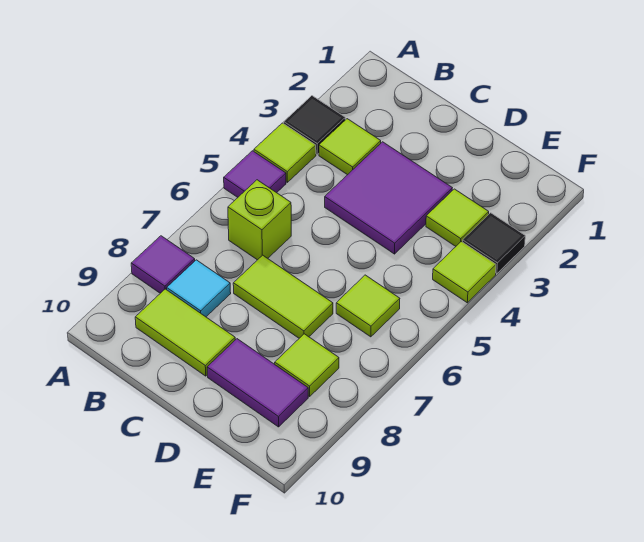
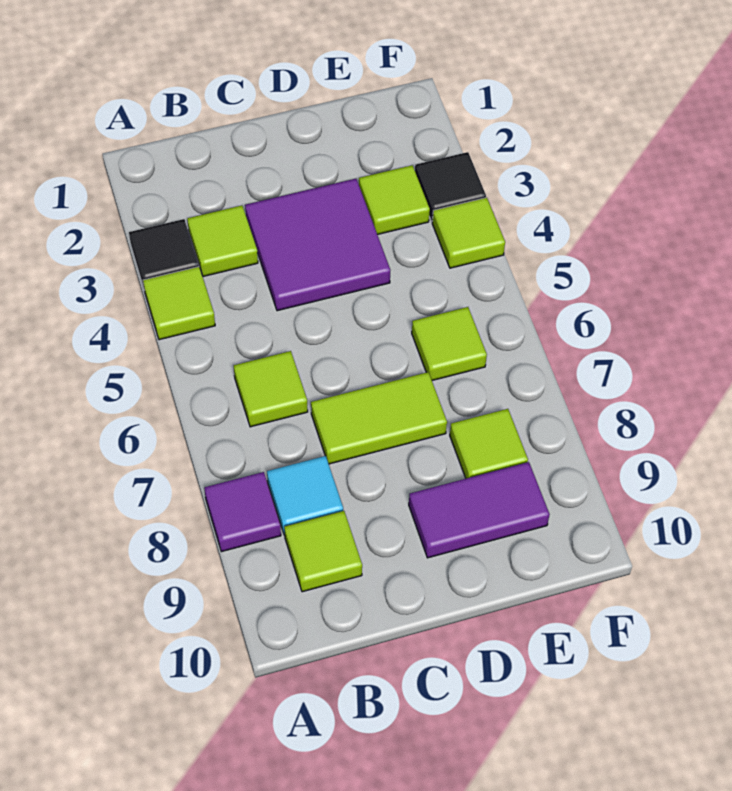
purple 1x1 tile [224,151,286,197] -> none
lime 1x1 brick [228,180,291,260] -> lime 1x1 tile [234,351,308,427]
lime 1x2 tile [135,289,235,376] -> lime 1x1 tile [284,511,362,592]

